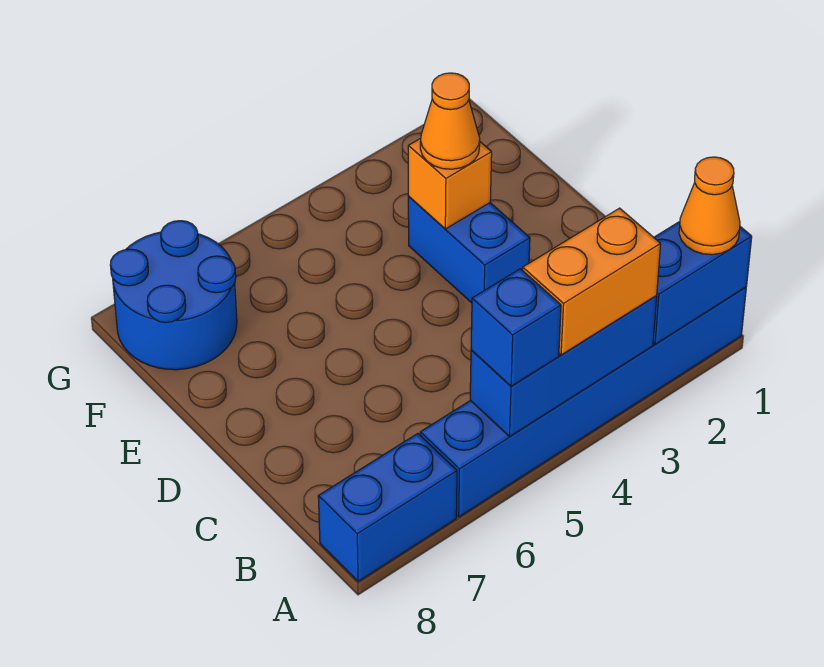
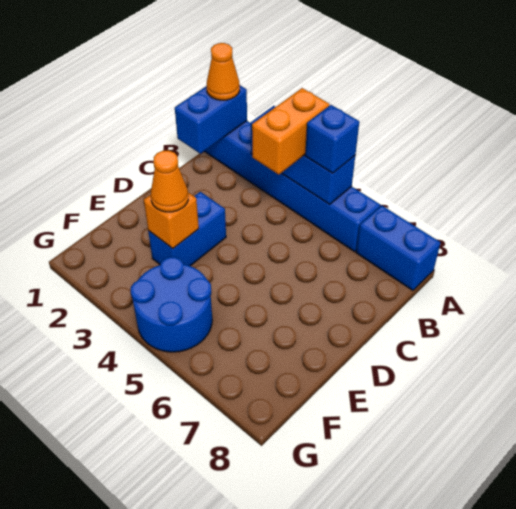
blue 1x2 brick [653,222,752,344] -> blue 1x2 brick turned to [175,86,247,154]
orange 1x2 brick [523,208,661,355] -> orange 1x2 brick turned to [252,88,329,175]
blue 2x2 round brick [110,221,237,370] -> blue 2x2 round brick moved to [131,257,212,352]

